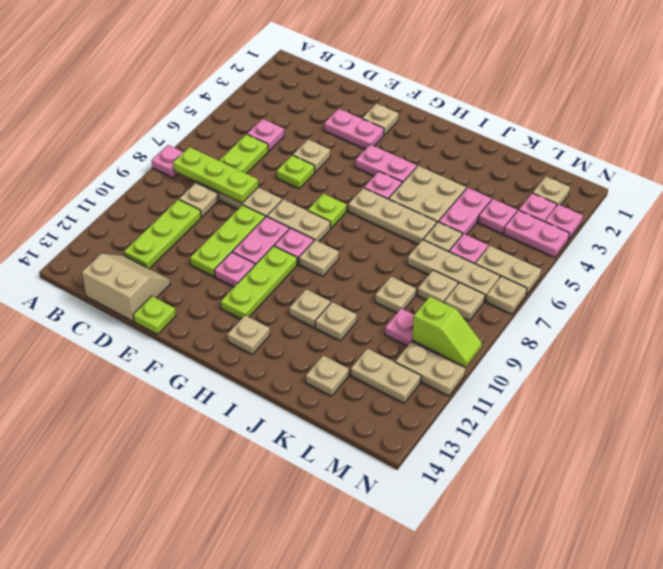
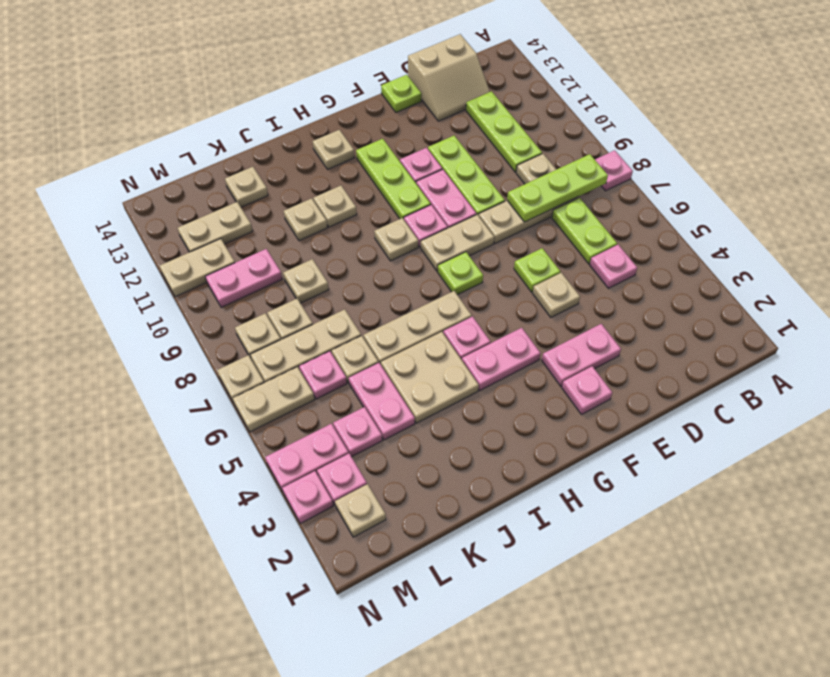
tan 1x1 plate [362,104,398,135] -> pink 1x1 plate [562,366,612,414]
lime 1x2 slope [412,297,482,367] -> none

